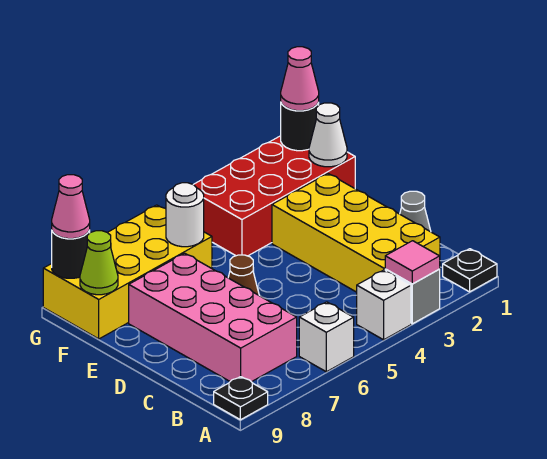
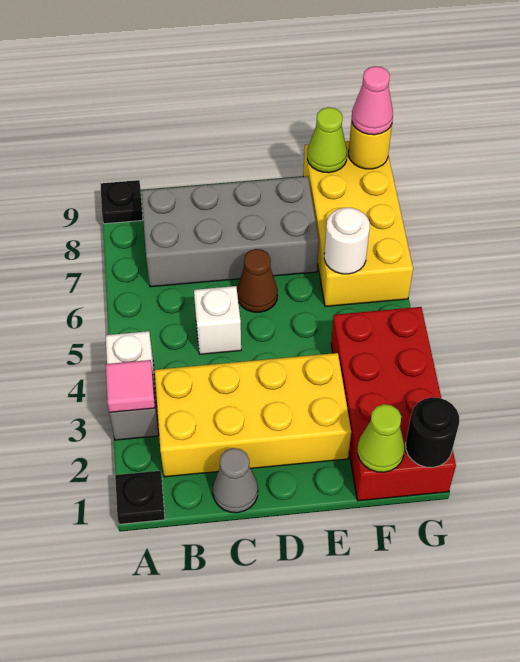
white 1x1 brick [299,302,354,372] -> white 1x1 brick moved to [194,286,241,354]
pink 2x4 brick [129,253,297,382] -> grey 2x4 brick [141,176,319,287]
white 1x1 cone [309,103,347,167] -> lime 1x1 cone [358,404,405,472]
pink 1x1 cone [281,47,319,111] -> none
black 1x1 round brick [52,230,90,278] -> yellow 1x1 round brick [349,119,392,169]

